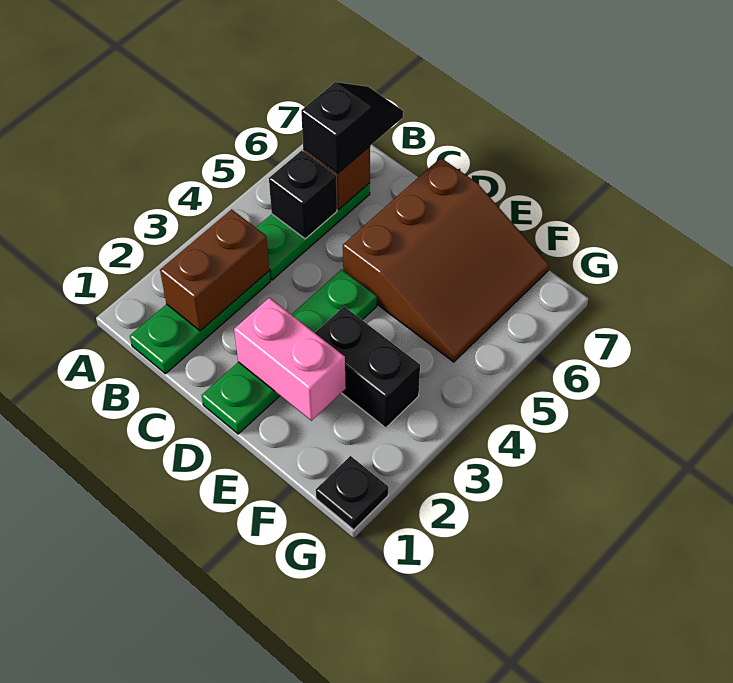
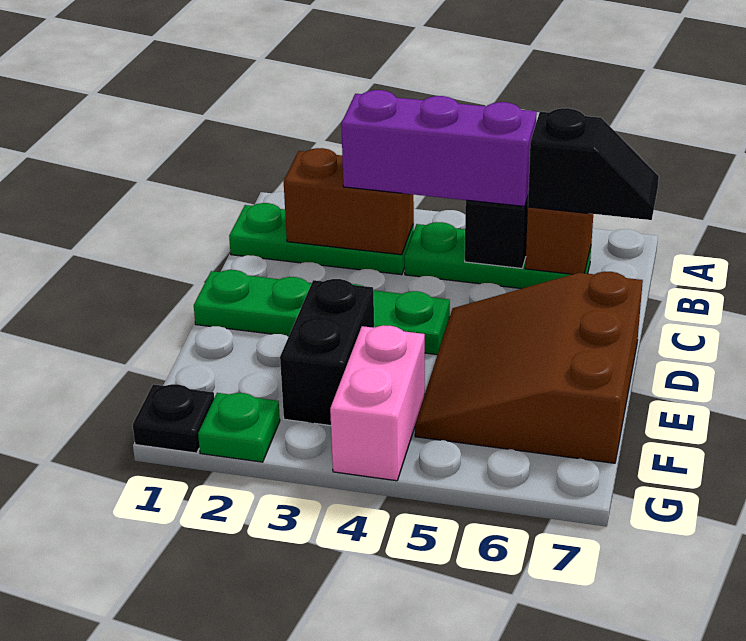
none -> purple 1x3 brick [341,90,537,206]
pink 1x2 brick [234,298,346,421] -> pink 1x2 brick moved to [330,325,425,481]
brown 3x3 slope [343,158,549,362] -> brown 3x3 slope turned to [415,272,643,463]
none -> green 1x1 plate [198,393,280,462]

